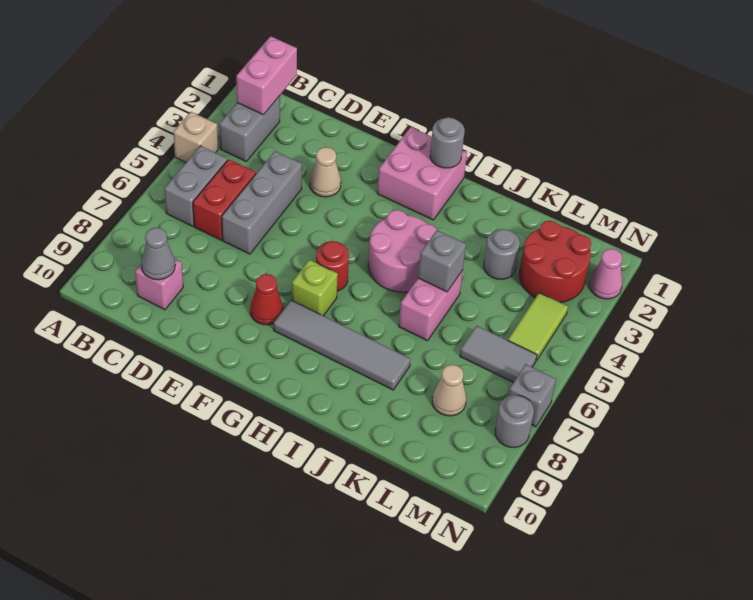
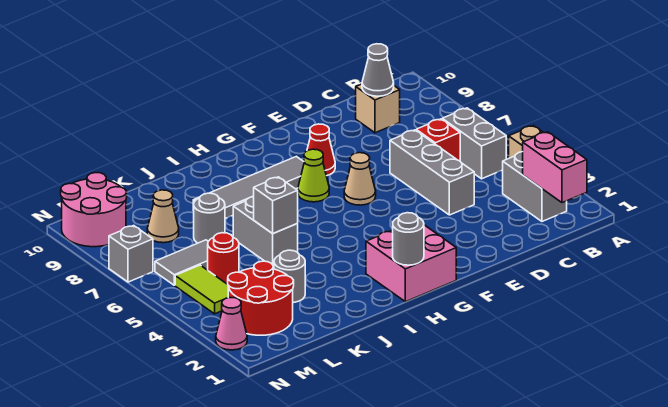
red 1x2 brick [193,159,256,240] -> red 1x1 brick [416,119,460,161]
pink 1x1 brick [135,259,183,310] -> tan 1x1 brick [356,84,400,133]
tan 1x1 cone [310,147,341,197] -> tan 1x1 cone moved to [344,153,376,205]
red 1x1 round brick [316,241,349,291] -> red 1x1 round brick moved to [208,233,239,284]
lime 1x1 brick [292,260,338,316] -> lime 1x1 cone [298,149,329,202]
pink 2x2 round brick [368,210,437,292] -> pink 2x2 round brick moved to [61,173,127,247]
pink 1x2 brick [399,270,463,341] -> grey 1x2 brick [233,197,298,266]
grey 1x1 round brick [495,395,534,448] -> grey 1x1 round brick moved to [194,193,225,243]

